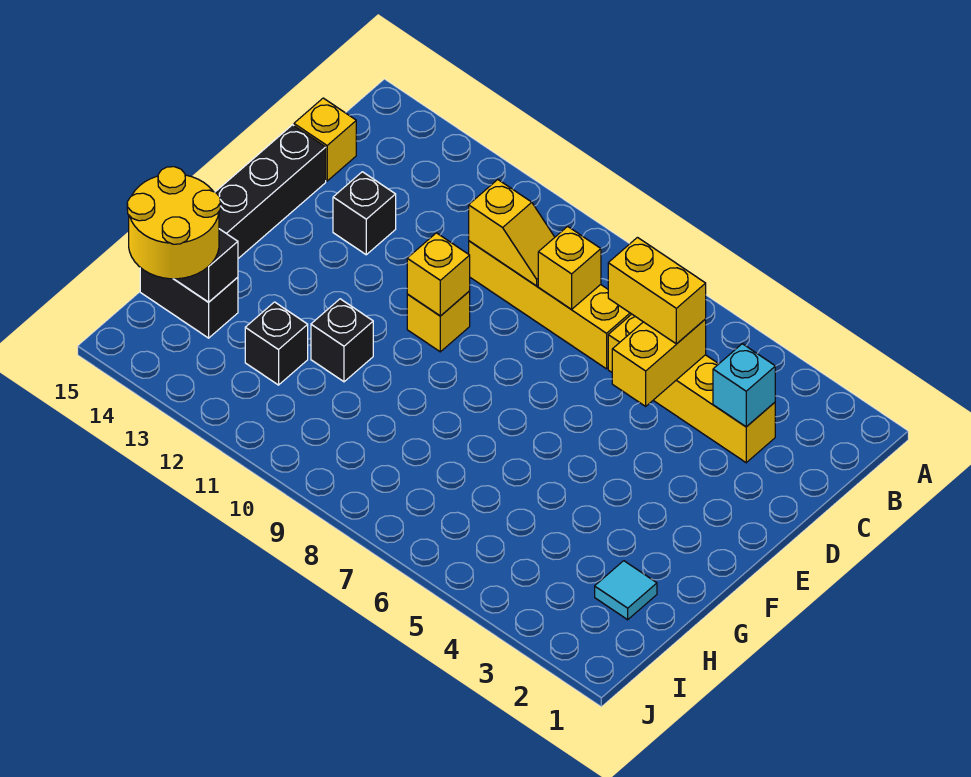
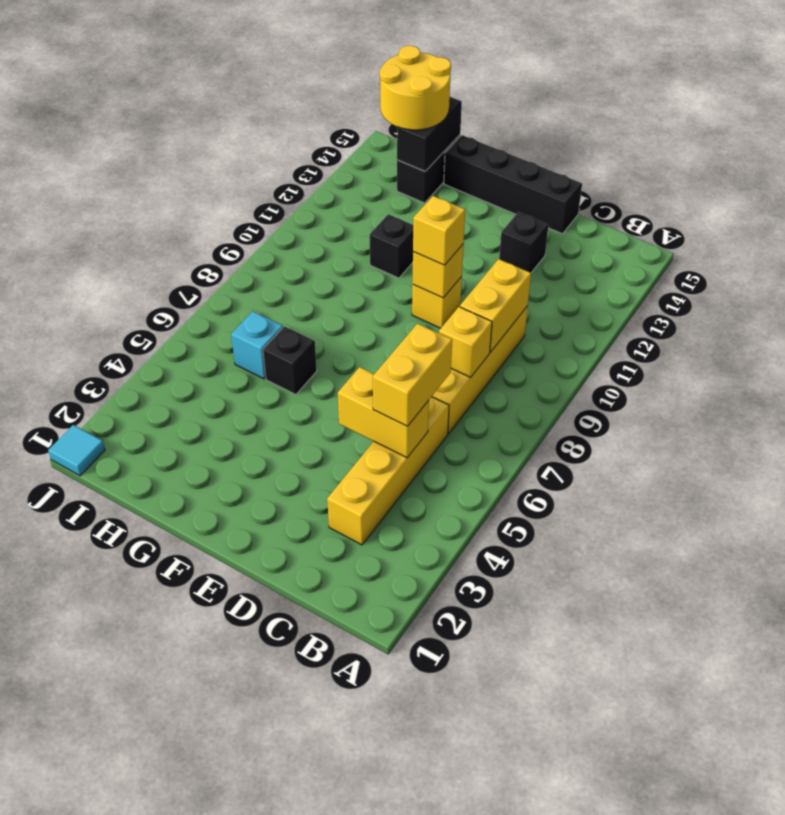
cyan 1x1 brick [713,344,775,427] -> cyan 1x1 brick moved to [231,311,283,379]
yellow 1x2 slope [469,180,555,286] -> yellow 1x2 brick [460,259,531,352]
yellow 1x1 brick [294,98,356,181] -> yellow 1x1 brick moved to [413,196,465,265]
cyan 1x1 tile [595,561,657,620] -> cyan 1x1 tile moved to [48,425,105,476]
black 1x1 brick [245,302,308,385] -> black 1x1 brick moved to [263,326,317,395]

